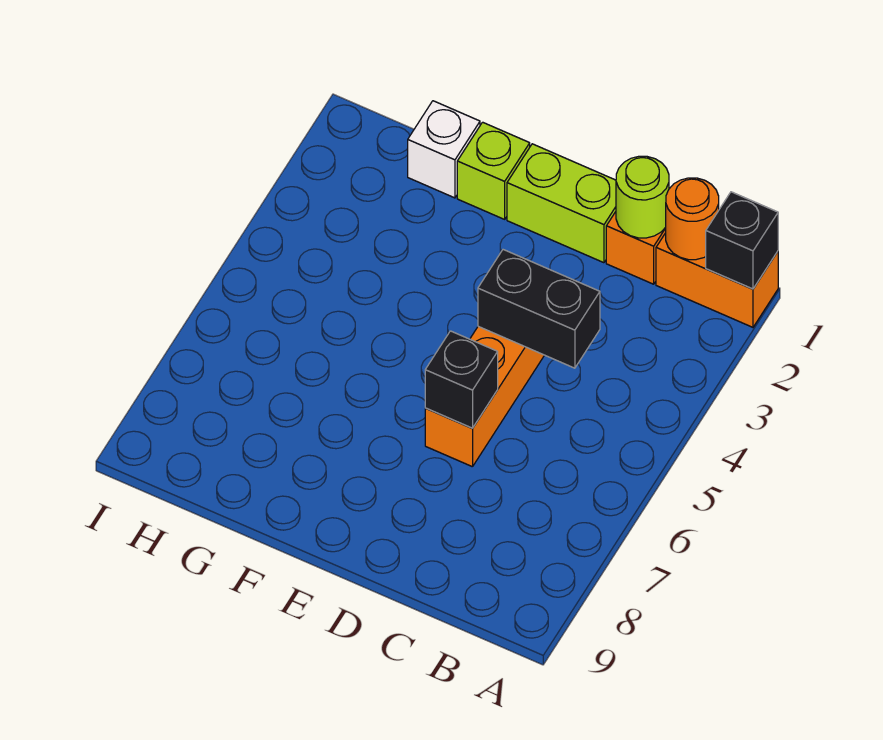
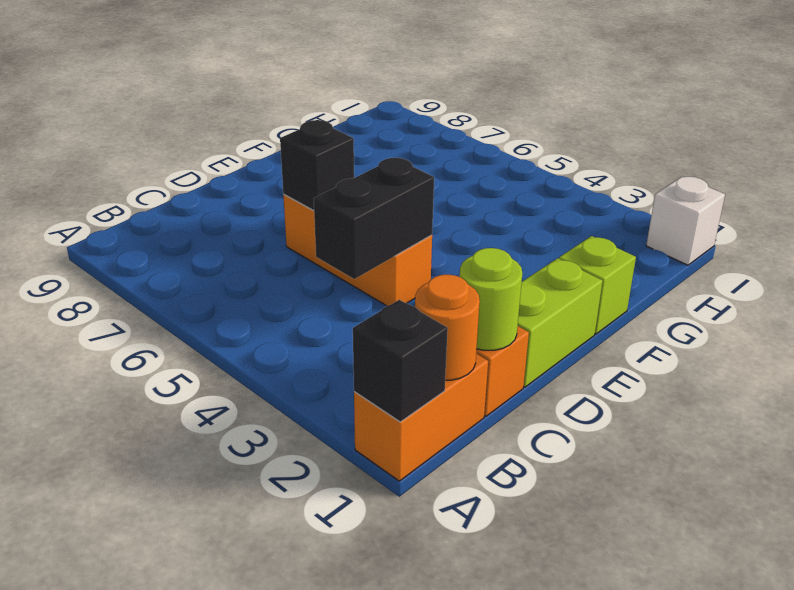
white 1x1 brick [408,101,480,198] -> white 1x1 brick moved to [646,176,725,265]

